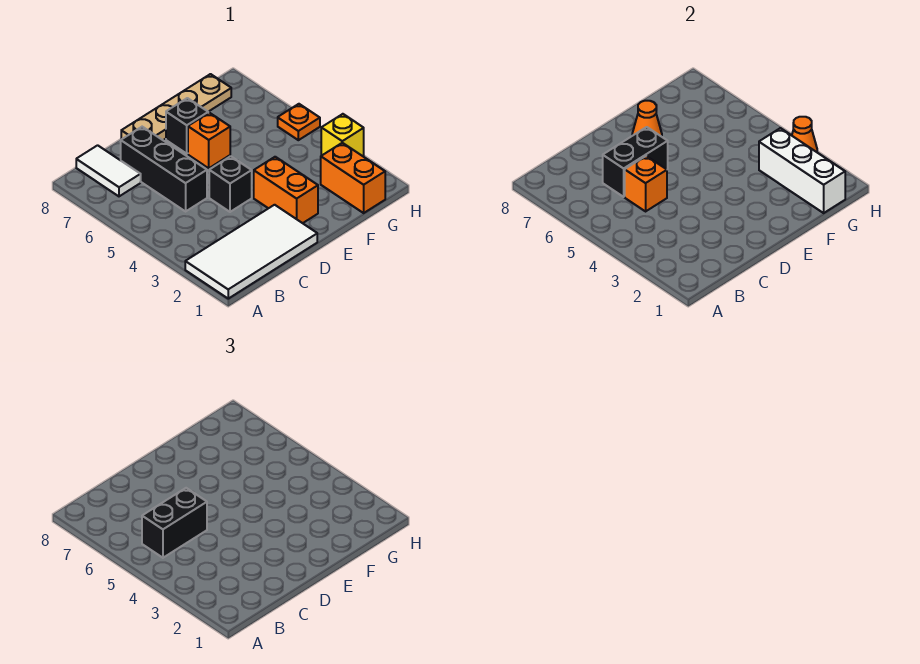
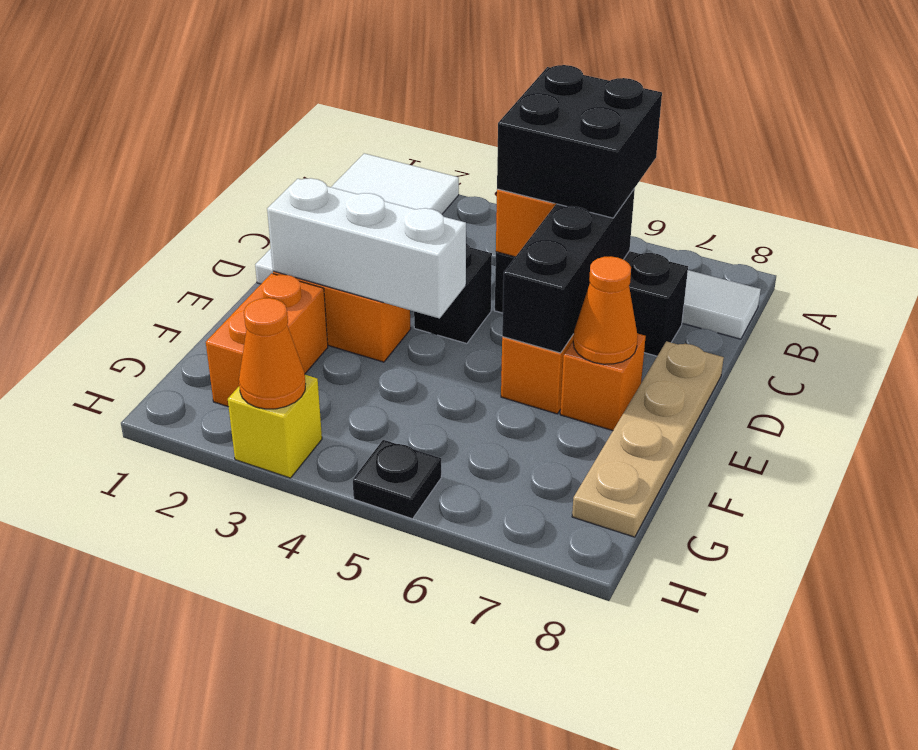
black 1x2 brick [142,488,207,558] -> black 2x2 brick [497,65,662,218]
black 1x2 brick [603,127,668,197] -> black 1x3 brick [502,189,635,353]
black 1x1 brick [166,98,208,154] -> orange 1x1 brick [560,333,646,431]
orange 1x2 brick [321,143,385,213] -> orange 1x2 brick turned to [206,273,328,406]
white 1x3 brick [759,128,845,213] -> white 1x3 brick moved to [267,178,466,318]
orange 1x1 plate [278,104,320,140] -> black 1x1 plate [353,440,441,519]

